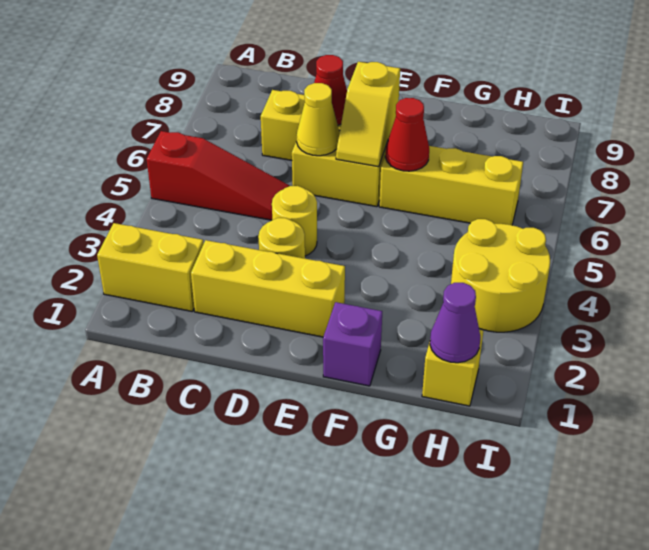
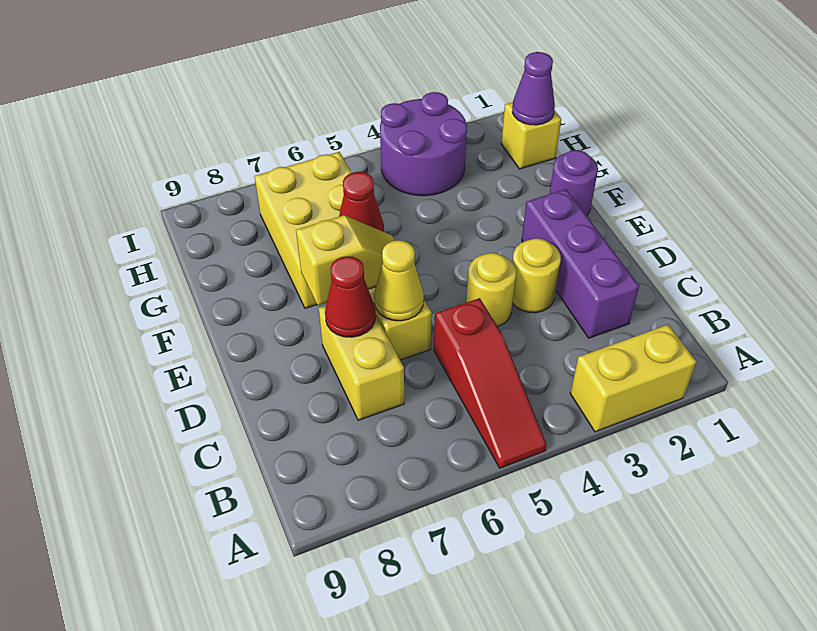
yellow 1x2 brick [97,223,204,312] -> yellow 1x2 brick turned to [570,325,696,432]
red 1x3 slope [147,131,290,220] -> red 1x3 slope turned to [434,298,547,468]
yellow 1x3 brick [191,240,345,337] -> purple 1x3 brick [522,189,639,338]
purple 1x1 brick [323,302,382,386] -> purple 1x1 round brick [550,150,598,216]
yellow 1x3 brick [379,146,523,225] -> yellow 2x3 brick [254,152,386,308]
yellow 2x2 round brick [451,219,550,332] -> purple 2x2 round brick [380,92,467,196]

